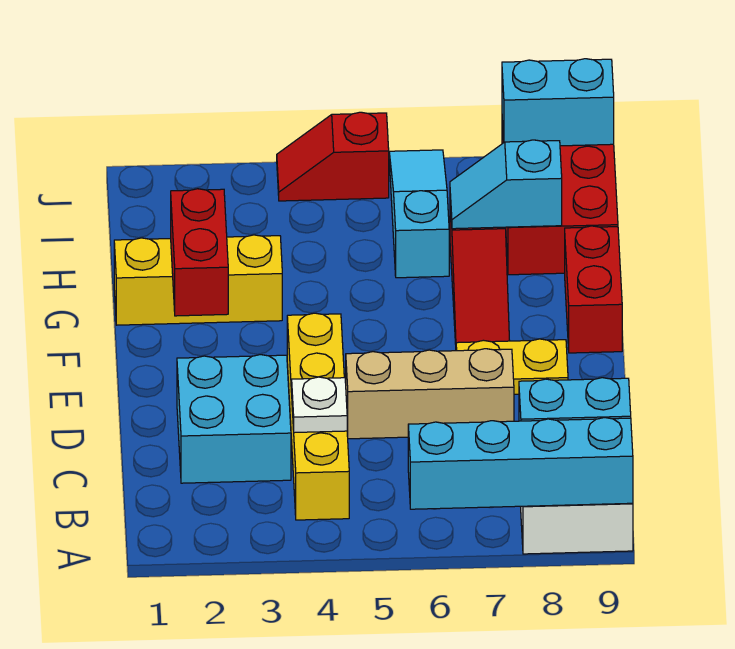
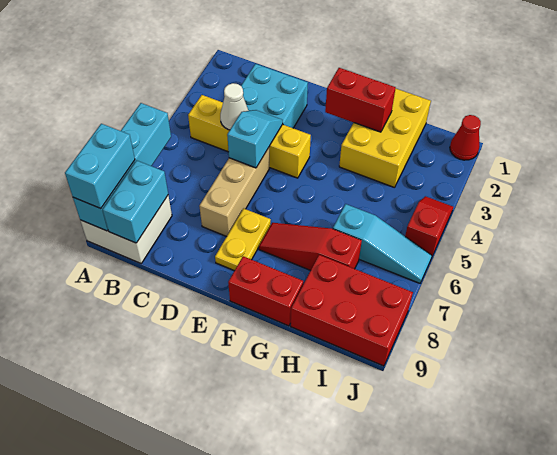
white 1x1 plate [292,377,347,433] -> white 1x1 cone [220,83,248,130]
yellow 1x3 brick [114,235,282,325] -> yellow 2x3 brick [339,89,431,188]
cyan 1x2 slope [450,140,562,229] -> cyan 1x2 slope moved to [227,110,283,168]
none -> red 1x1 cone [450,115,481,160]
cyan 1x2 brick [502,59,614,146] -> cyan 1x2 brick moved to [65,124,135,209]

